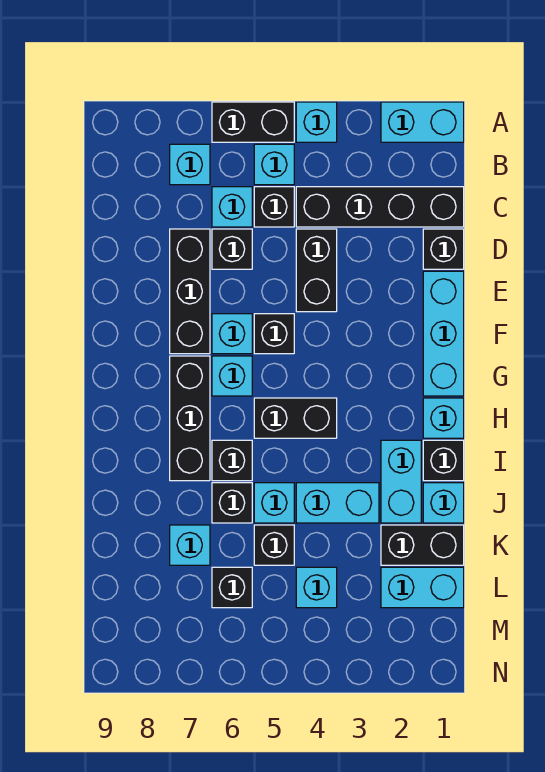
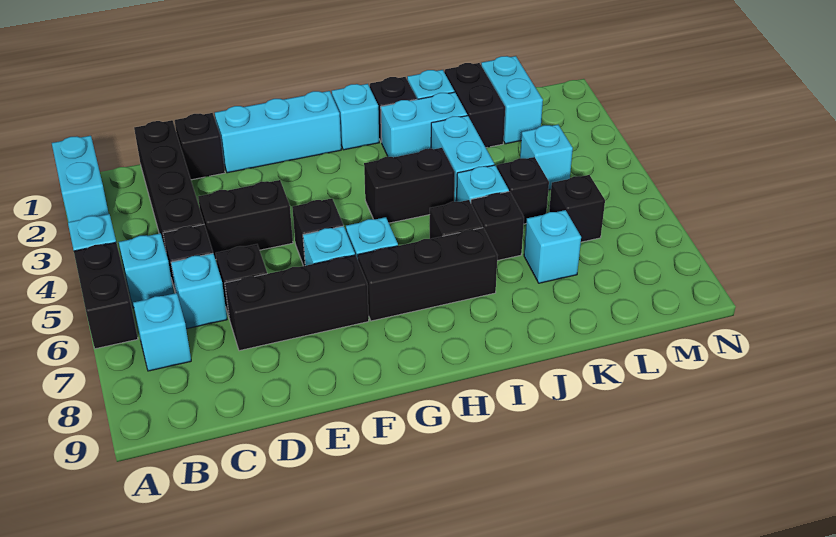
black 1x2 brick [254,398,337,438] -> black 1x2 brick turned to [364,148,455,223]

